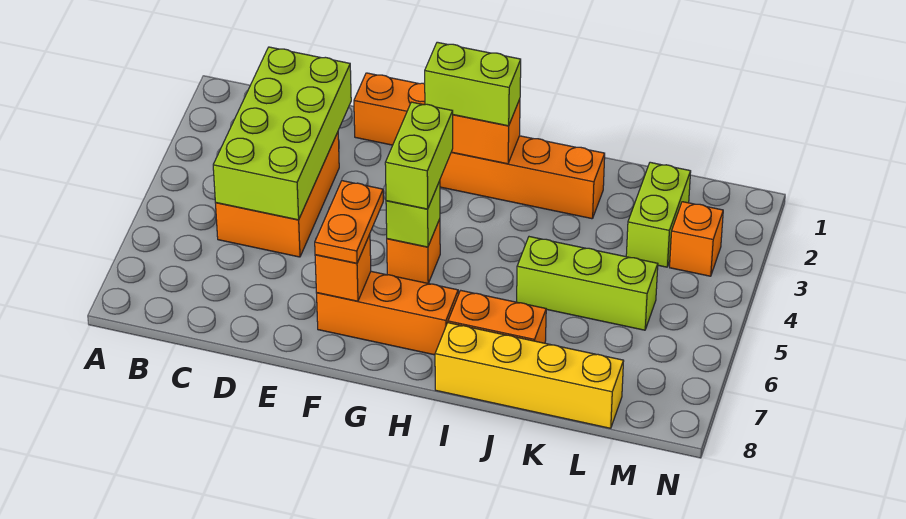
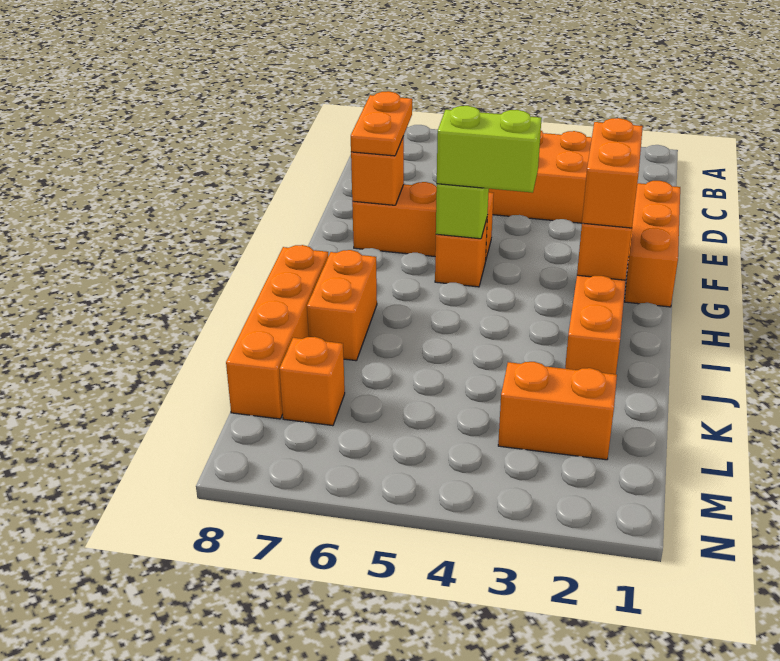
lime 2x4 brick [213,47,351,220] -> none
orange 1x2 plate [315,181,383,263] -> orange 1x2 plate turned to [351,91,412,156]
orange 1x3 brick [317,271,458,355] -> orange 1x3 brick turned to [352,182,494,261]
lime 1x2 brick [425,42,521,126] -> orange 1x2 brick [582,118,643,228]
yellow 1x4 brick [435,323,624,428] -> orange 1x4 brick [226,245,328,419]
lime 1x3 brick [517,237,658,330] -> none
lime 1x2 brick [626,162,691,267] -> orange 1x2 brick [498,362,617,460]
orange 1x1 brick [670,202,723,276] -> orange 1x1 brick moved to [280,337,345,426]

